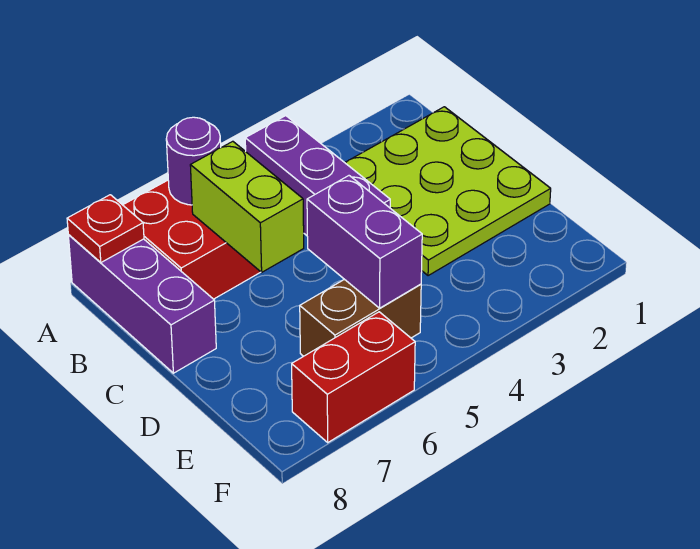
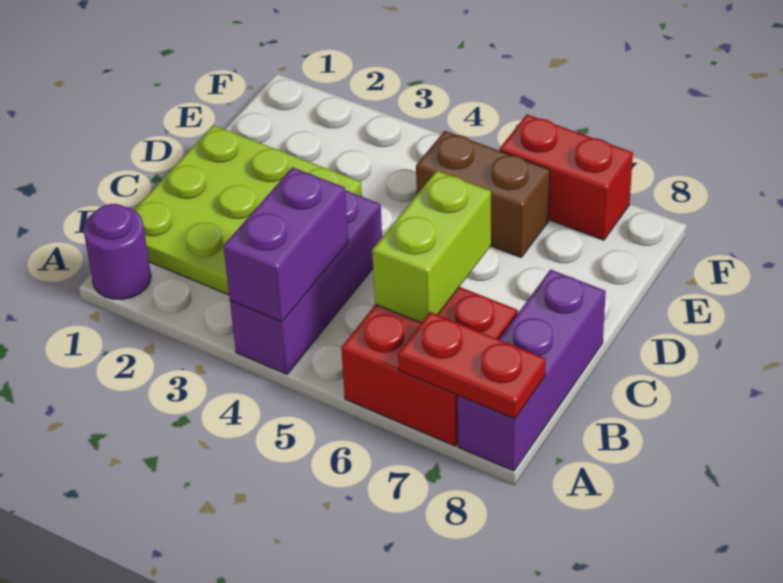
purple 1x1 round brick [166,117,221,205] -> purple 1x1 round brick moved to [83,204,151,300]
red 1x1 plate [67,195,144,262] -> red 1x2 plate [398,312,546,419]
purple 1x2 brick [307,176,422,308] -> purple 1x2 brick moved to [223,167,348,322]

